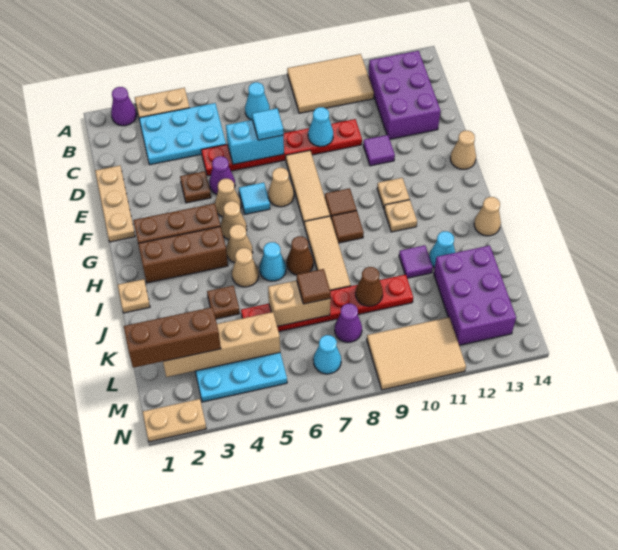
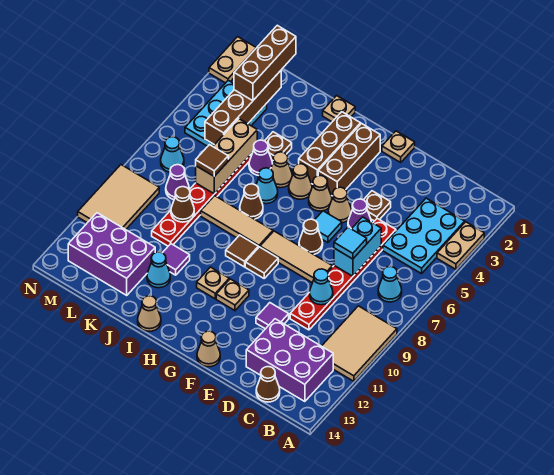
purple 1x1 cone [111,87,137,126] -> purple 1x1 cone moved to [249,140,273,176]
none -> brown 1x1 cone [256,367,280,402]
tan 1x3 plate [95,166,135,242] -> tan 1x1 plate [382,131,415,162]
tan 1x1 cone [268,168,294,207] -> brown 1x1 cone [299,219,323,254]
tan 1x2 brick [268,281,331,326] -> tan 1x3 brick [196,119,257,194]
tan 1x4 brick [163,312,280,377] -> brown 1x4 brick [205,71,281,145]

